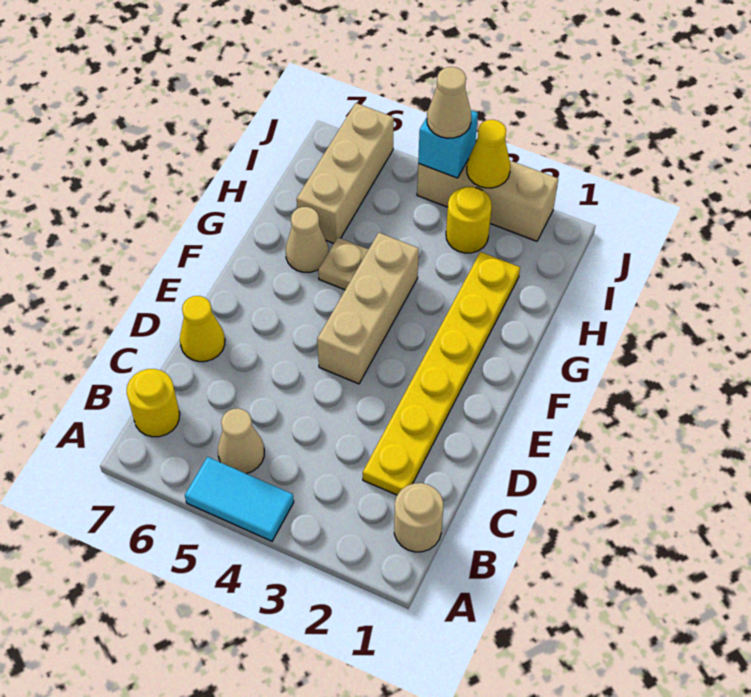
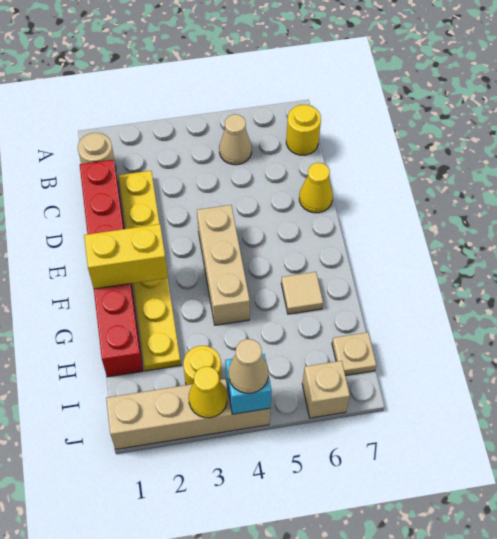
cyan 1x2 tile [185,457,294,541] -> none
none -> red 1x6 brick [80,160,143,377]
none -> yellow 1x2 brick [84,224,168,289]
tan 1x1 plate [318,237,368,290] -> tan 1x1 plate moved to [332,332,376,376]
tan 1x1 cone [286,207,328,272] -> tan 1x1 tile [281,272,323,314]
tan 1x3 brick [297,103,394,243] -> tan 1x1 brick [302,361,350,418]
tan 1x3 brick [417,161,558,241] -> tan 1x4 brick [106,379,270,449]

